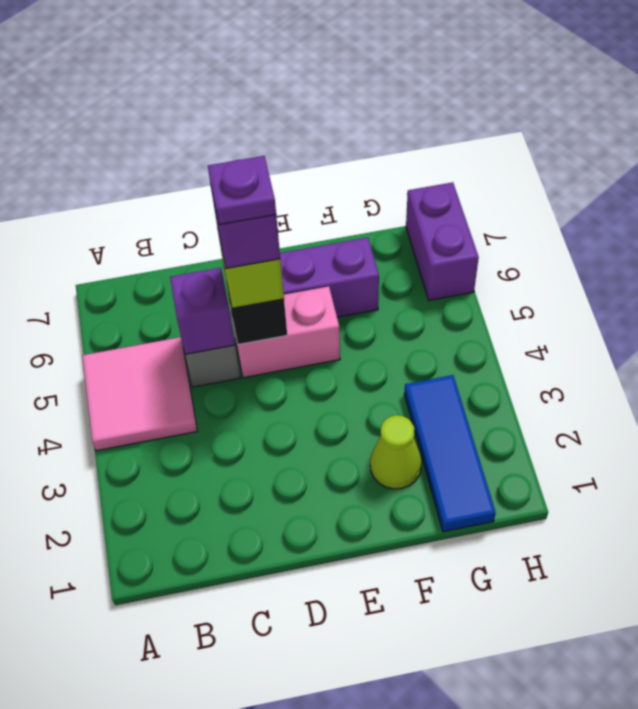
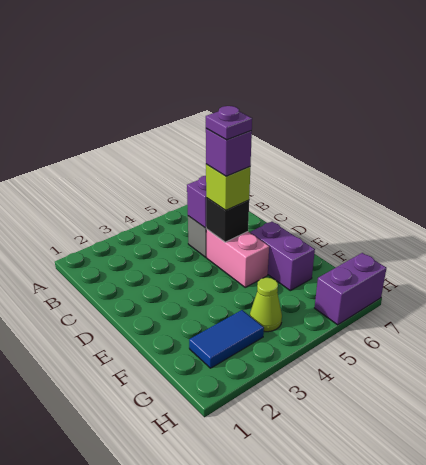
pink 2x2 tile [82,337,197,451] -> none
lime 1x1 cone [370,415,422,489] -> lime 1x1 cone moved to [250,278,282,332]
blue 1x3 tile [404,375,496,532] -> blue 1x2 tile [189,310,264,368]

